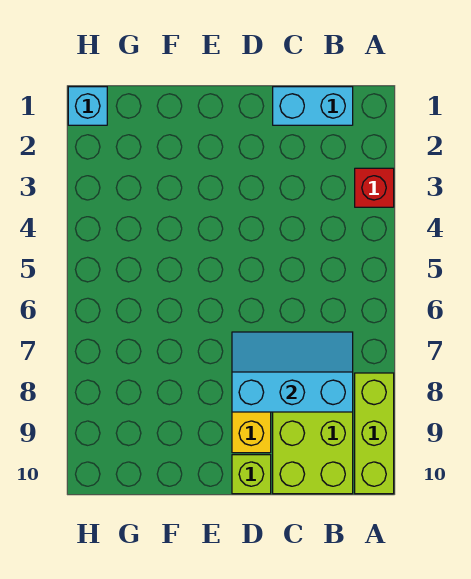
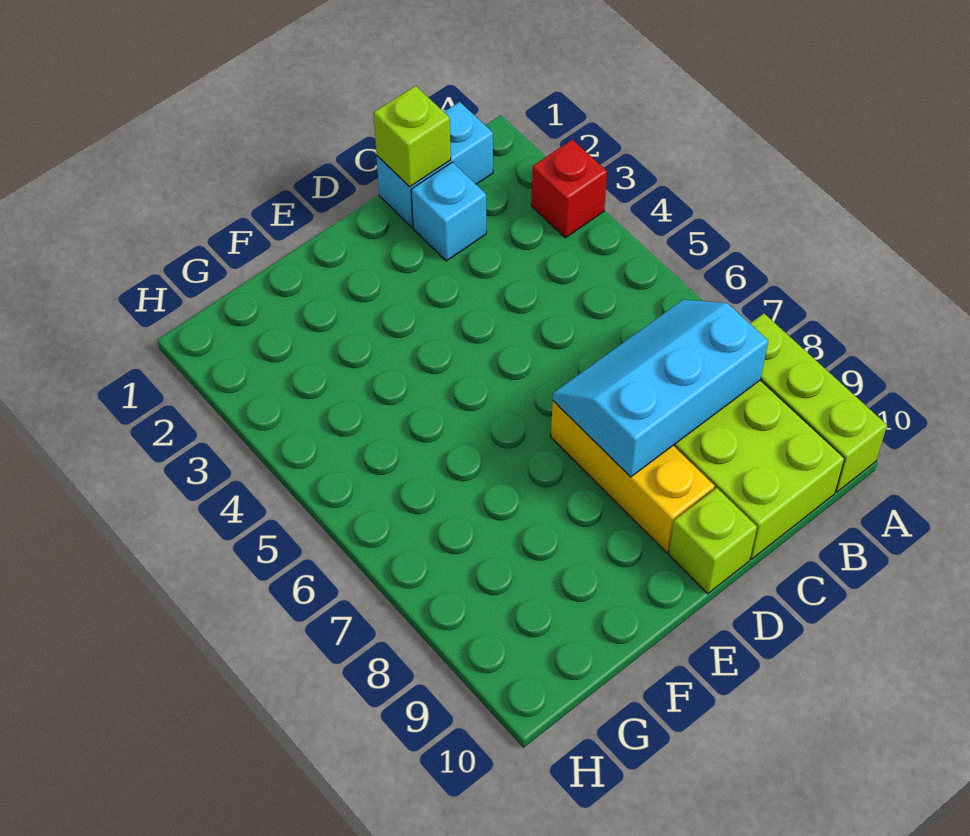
none -> lime 1x1 brick [374,86,451,187]
cyan 1x1 brick [68,87,107,125] -> cyan 1x1 brick moved to [411,162,486,261]

